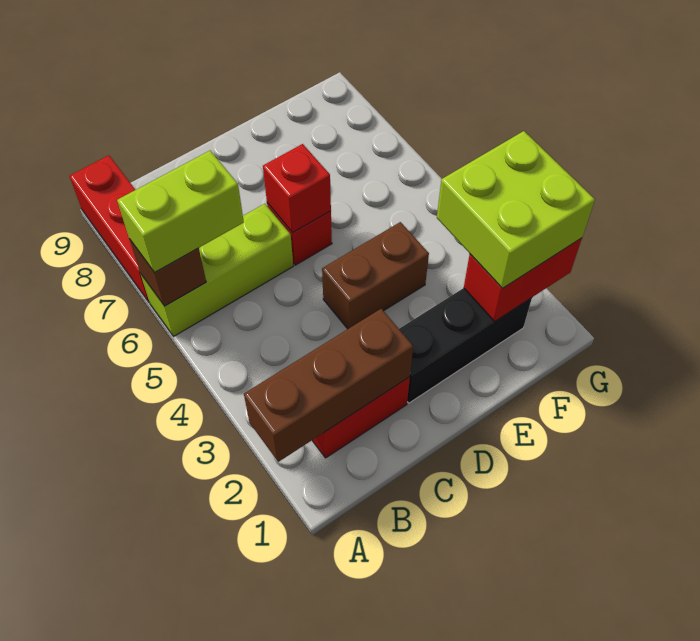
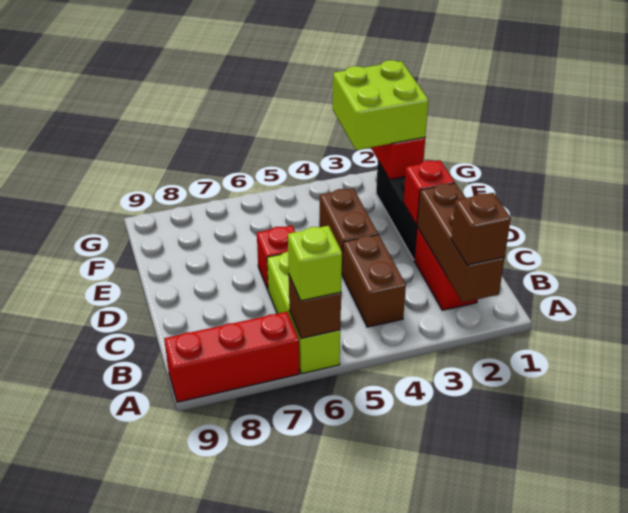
none -> brown 1x1 brick [451,193,511,265]
lime 1x2 brick [117,151,244,272] -> lime 1x1 brick [288,226,342,301]
none -> brown 1x2 brick [342,235,406,327]
red 1x1 brick [263,144,331,233] -> red 1x1 brick moved to [403,160,455,225]

